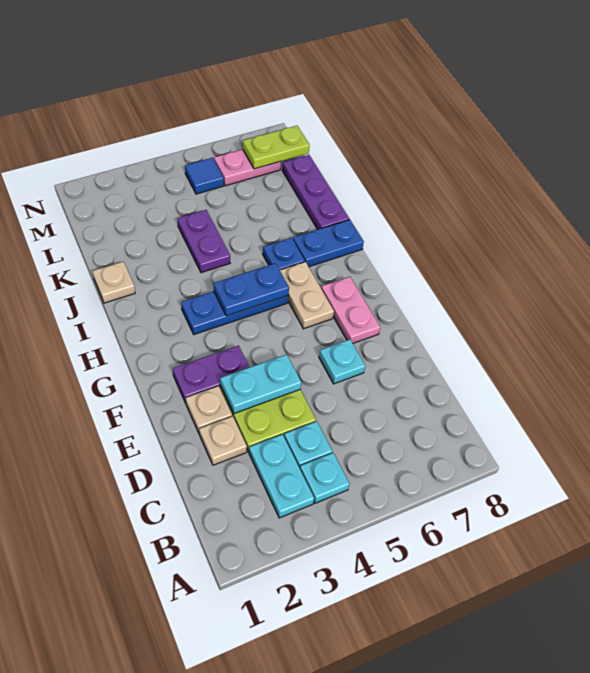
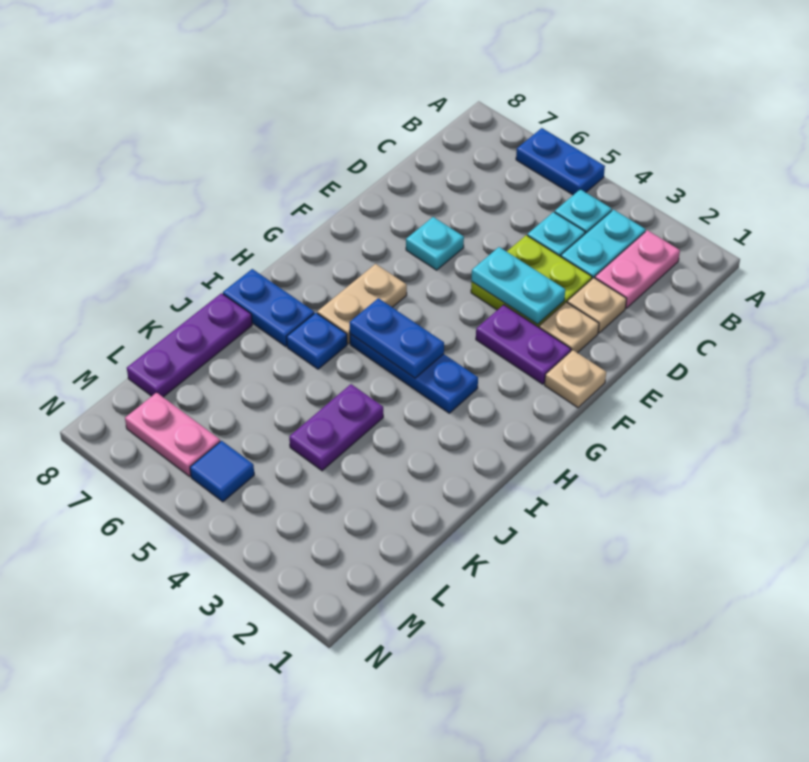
none -> blue 1x2 plate [516,128,605,195]
pink 1x2 plate [321,277,380,343] -> pink 1x2 plate moved to [595,230,680,308]
tan 1x1 plate [92,262,135,303] -> tan 1x1 plate moved to [545,350,606,408]
lime 1x2 plate [243,126,310,169] -> none

